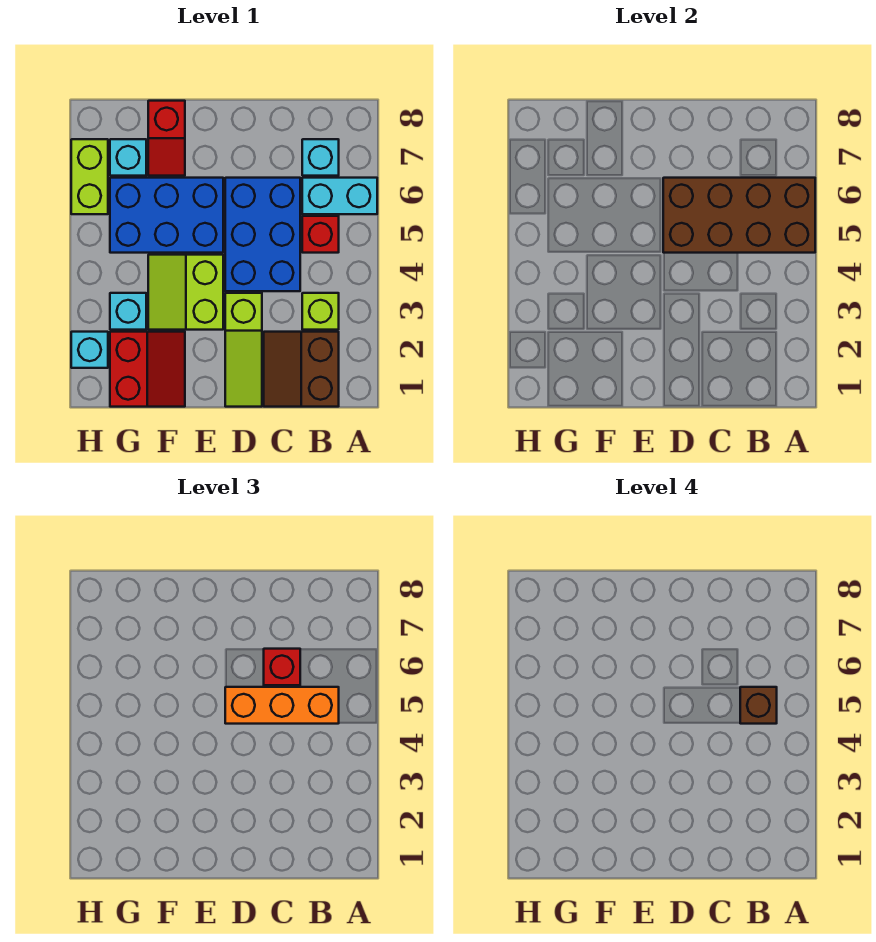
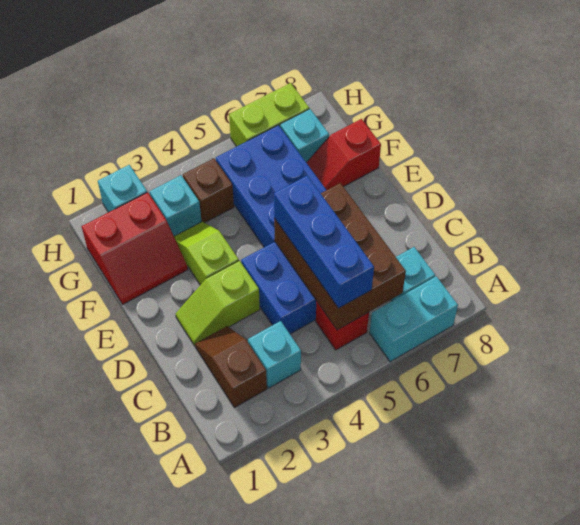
brown 2x4 brick [663,178,815,253] -> brown 2x3 brick [274,183,406,330]
cyan 1x2 brick [302,178,377,214] -> cyan 1x2 brick turned to [370,276,458,362]
brown 2x2 slope [264,332,339,407] -> brown 1x2 slope [195,326,267,408]
lime 1x1 brick [302,293,339,330] -> cyan 1x1 brick [248,321,301,388]
orange 1x3 brick [225,687,339,724] -> blue 1x3 brick [274,176,374,308]
brown 1x1 brick [740,687,777,724] -> brown 1x1 brick moved to [183,158,234,223]
red 1x1 brick [264,649,300,685] -> none
lime 1x3 slope [225,293,262,407] -> lime 1x2 slope [176,261,260,346]
lime 2x2 slope [148,255,223,330] -> lime 1x2 slope [174,222,239,285]

